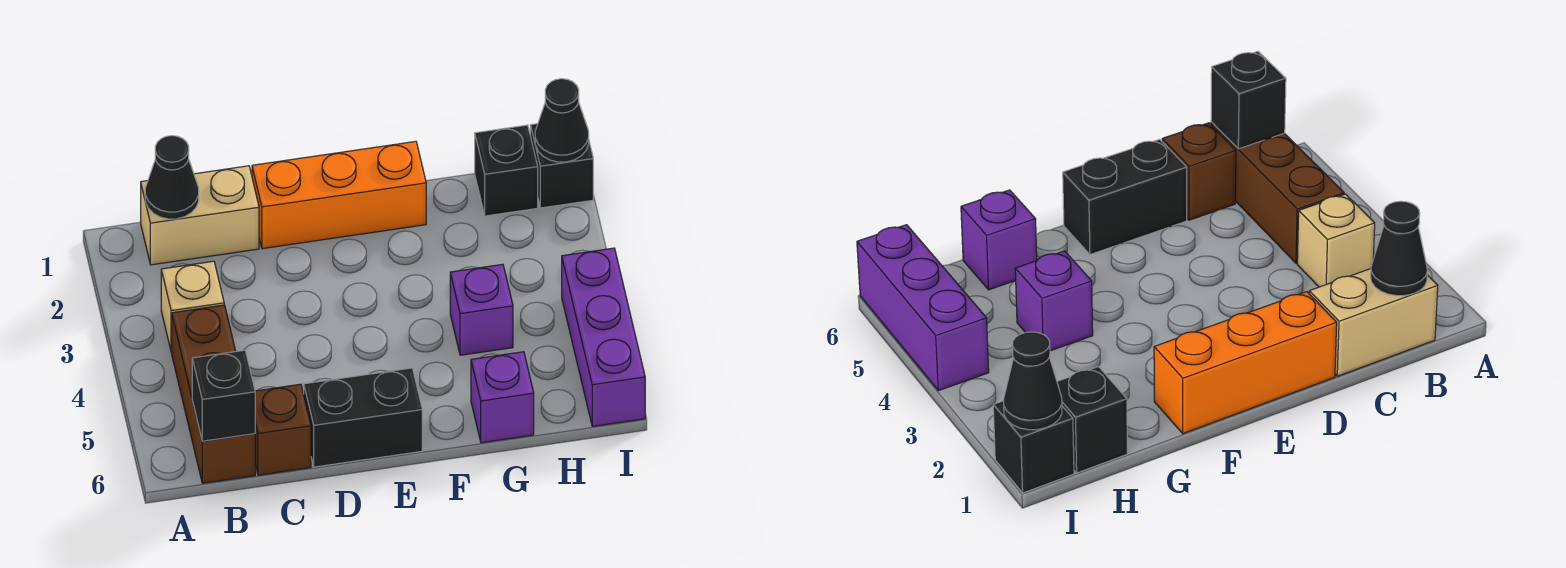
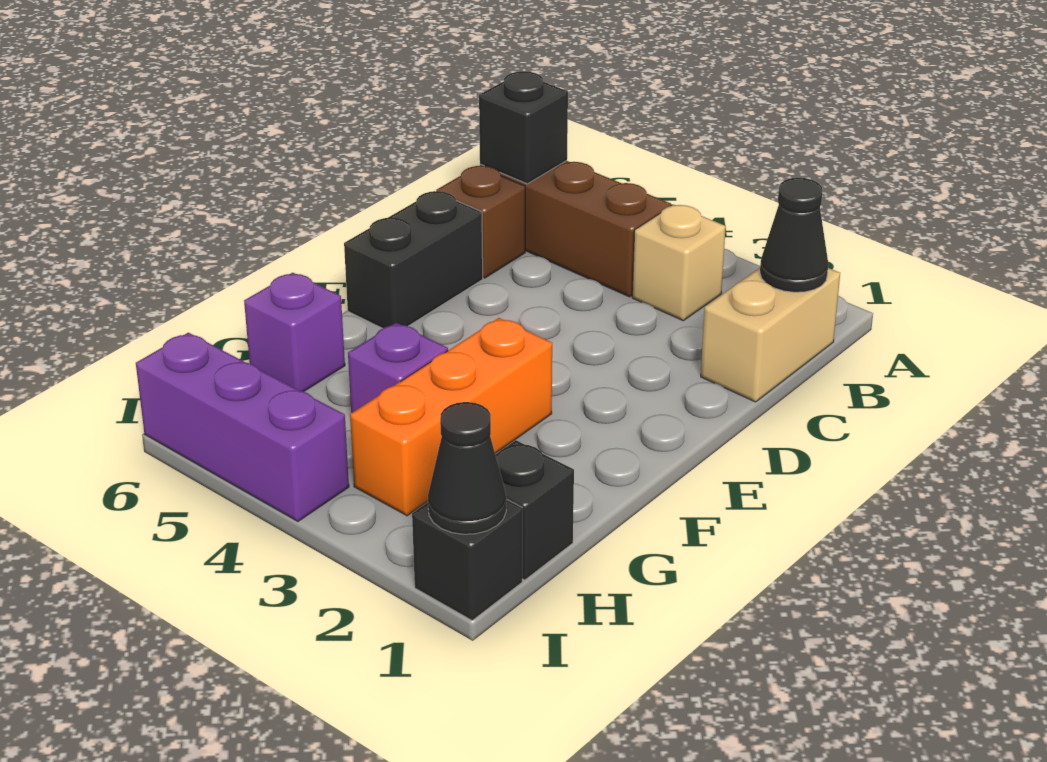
orange 1x3 brick [252,141,426,249] -> orange 1x3 brick moved to [350,318,552,516]

